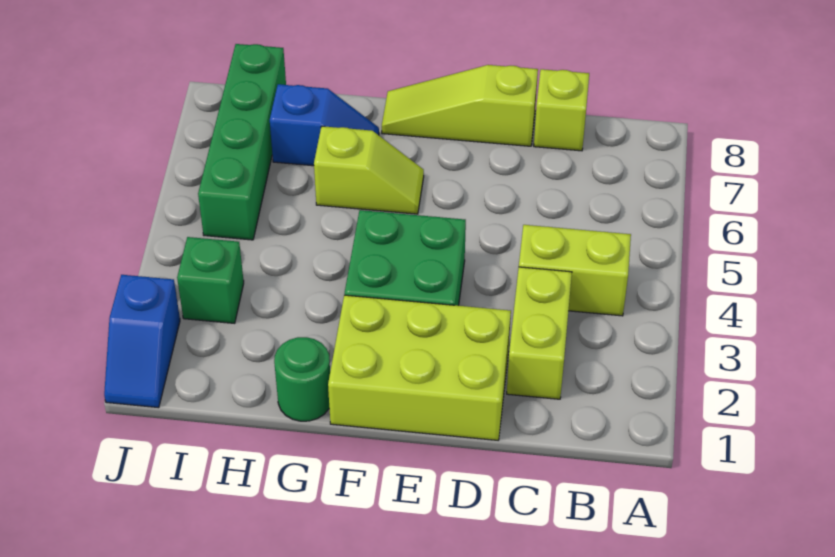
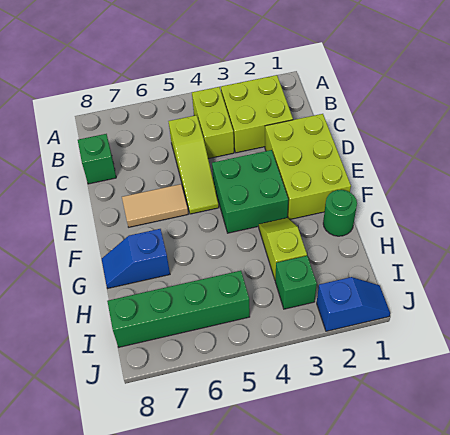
lime 1x2 brick [507,267,572,399] -> lime 2x2 brick [221,75,293,153]
lime 1x1 brick [534,69,589,151] -> green 1x1 brick [78,134,116,184]
lime 1x3 slope [382,65,538,146] -> lime 1x3 slope moved to [168,115,219,214]
none -> tan 1x2 tile [122,184,188,227]
lime 1x2 slope [314,126,424,214] -> lime 1x2 slope moved to [259,218,307,279]
blue 1x2 slope [270,84,379,166] -> blue 1x2 slope turned to [102,229,170,288]

